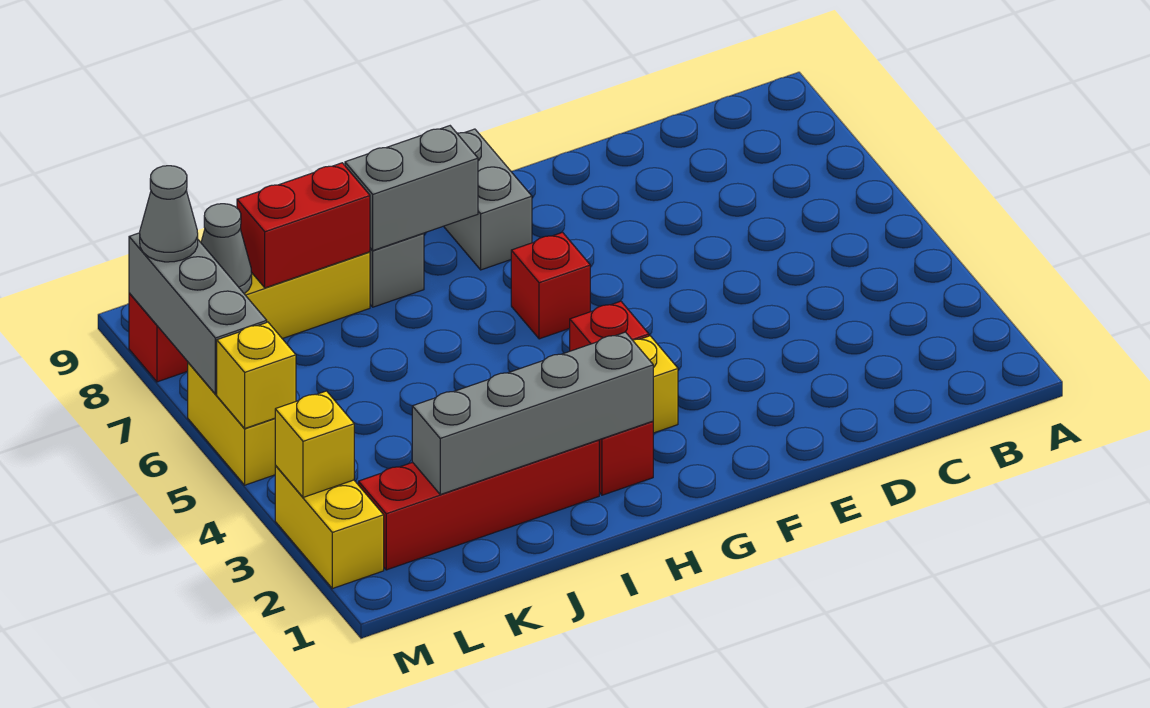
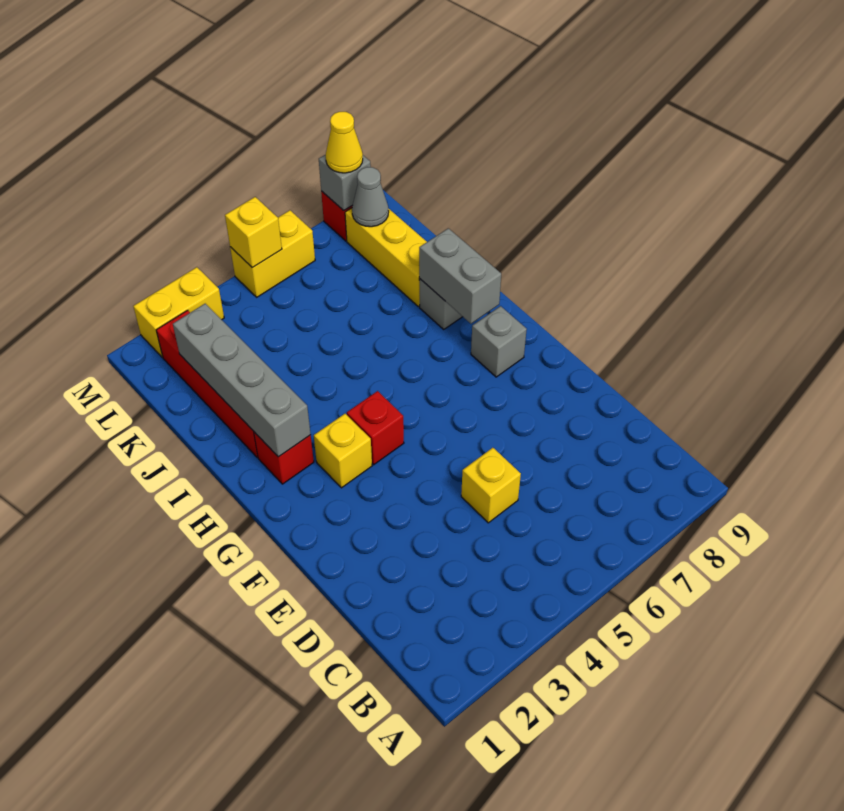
red 1x1 brick [511,232,590,339] -> none
grey 1x2 brick [444,129,532,270] -> grey 1x1 brick [471,306,527,377]
red 1x2 brick [237,163,370,288] -> none
yellow 1x1 brick [275,391,354,497] -> yellow 1x1 brick moved to [461,448,521,523]
grey 1x3 brick [129,233,267,394] -> grey 1x1 brick [319,154,371,210]
grey 1x1 cone [140,166,198,262] -> yellow 1x1 cone [326,112,363,173]

